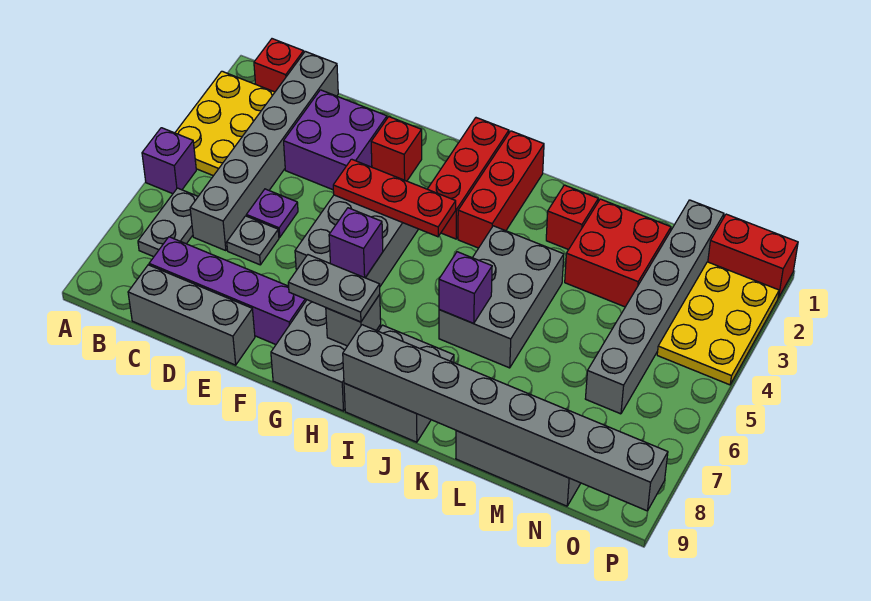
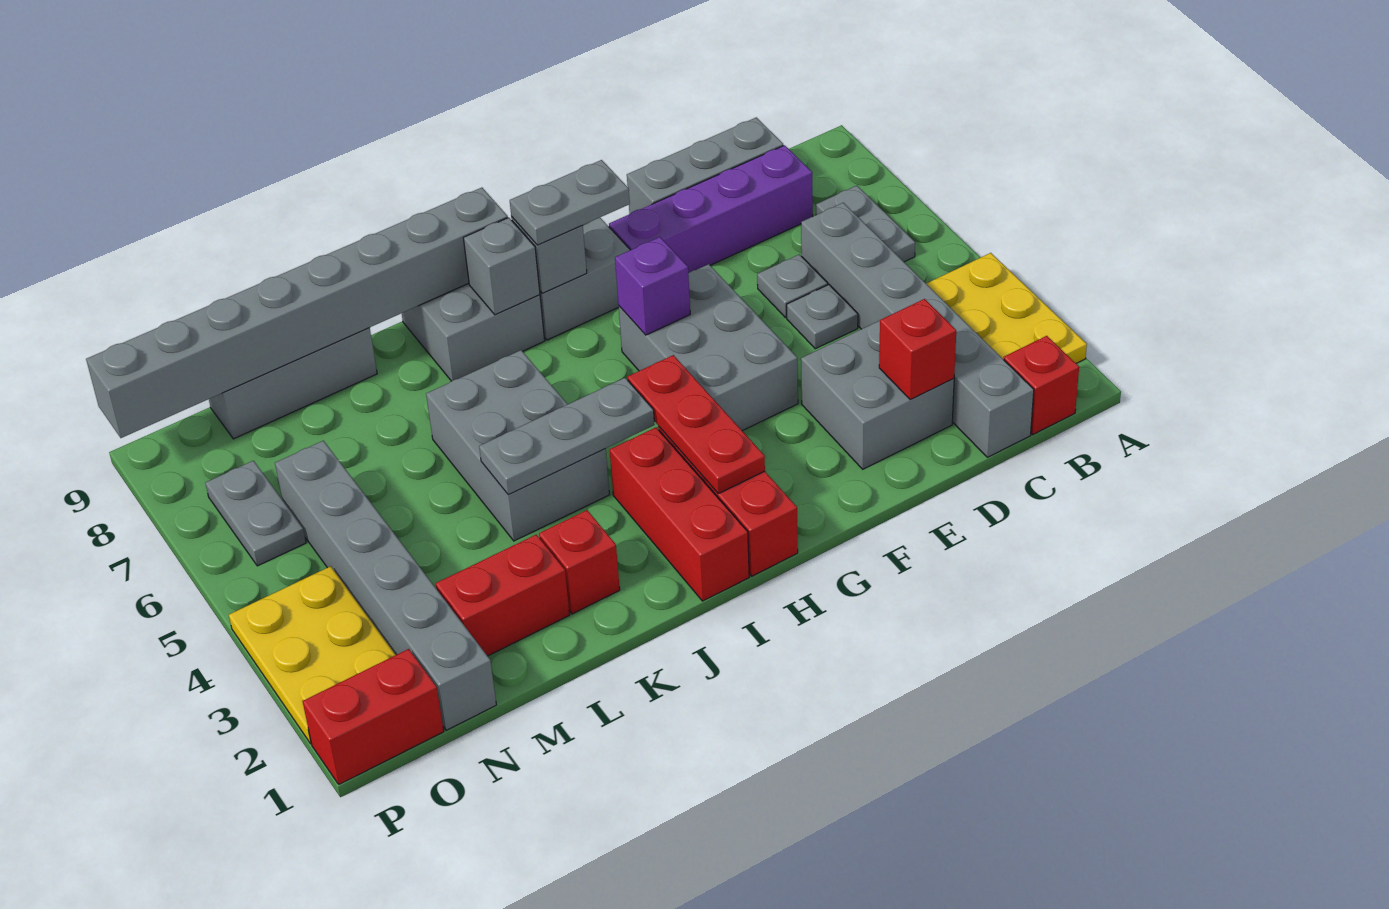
purple 1x1 brick [142,128,196,194] -> none
purple 2x2 brick [284,90,387,190] -> grey 2x2 brick [801,321,954,469]
purple 1x1 plate [246,189,298,237] -> grey 1x1 plate [787,285,858,349]
red 1x1 brick [371,117,422,181] -> red 1x1 brick moved to [879,299,956,399]
red 1x3 plate [333,159,456,237] -> red 1x3 plate turned to [628,355,765,494]
none -> grey 1x3 plate [479,378,655,495]
none -> grey 1x1 brick [463,218,540,315]
purple 1x1 brick [439,252,492,323] -> none
red 2x2 brick [565,199,671,307] -> red 1x2 brick [436,535,570,656]
none -> grey 1x2 plate [205,461,306,566]

